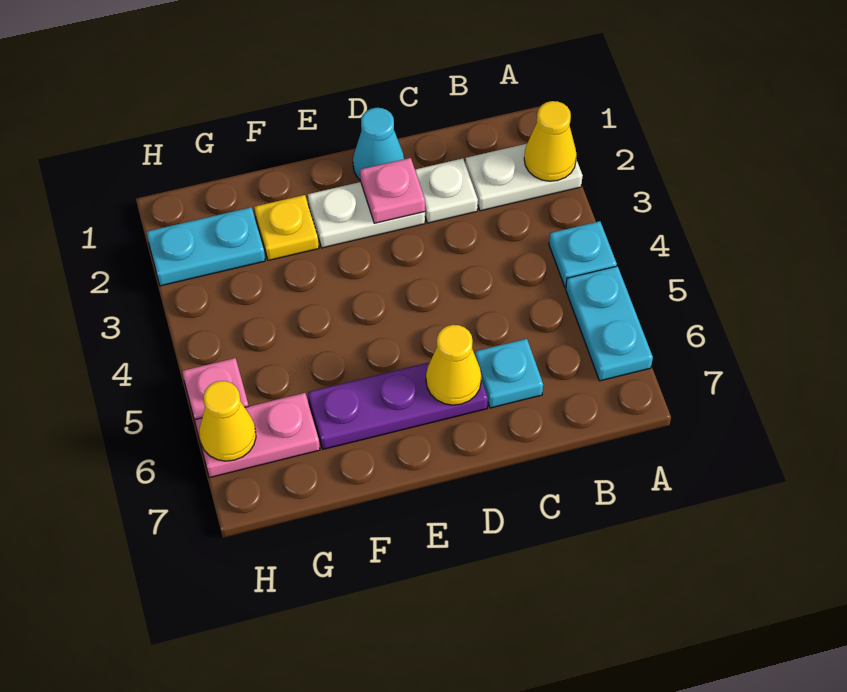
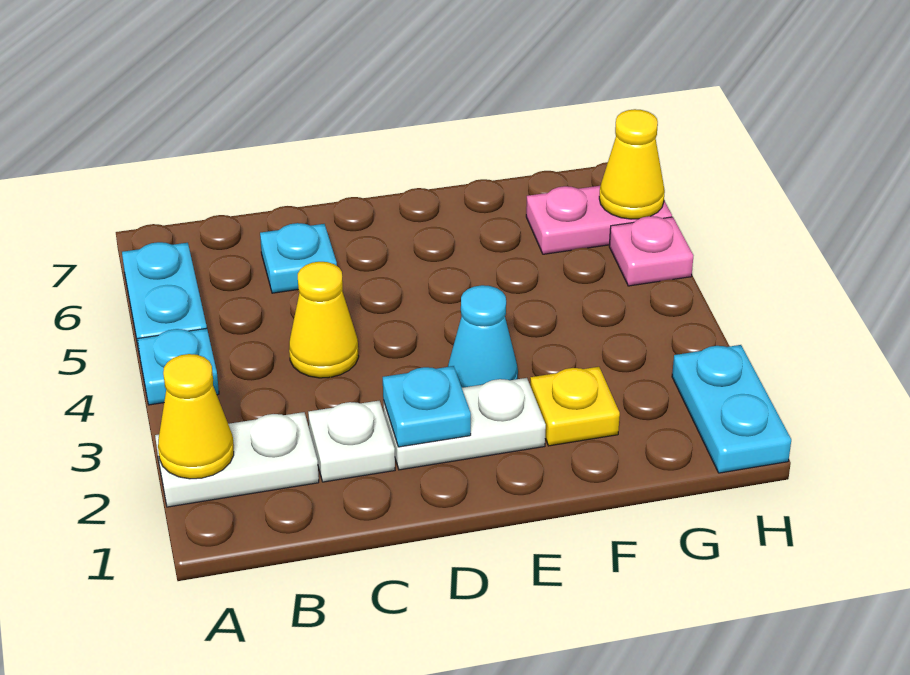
cyan 1x1 cone [353,108,404,180] -> cyan 1x1 cone moved to [448,285,518,388]
pink 1x1 plate [360,158,425,223] -> cyan 1x1 plate [383,366,471,447]
purple 1x3 plate [308,362,488,449] -> none
yellow 1x1 cone [426,325,481,405] -> yellow 1x1 cone moved to [289,262,359,378]
cyan 1x2 plate [147,207,265,286] -> cyan 1x2 plate turned to [672,345,791,473]

